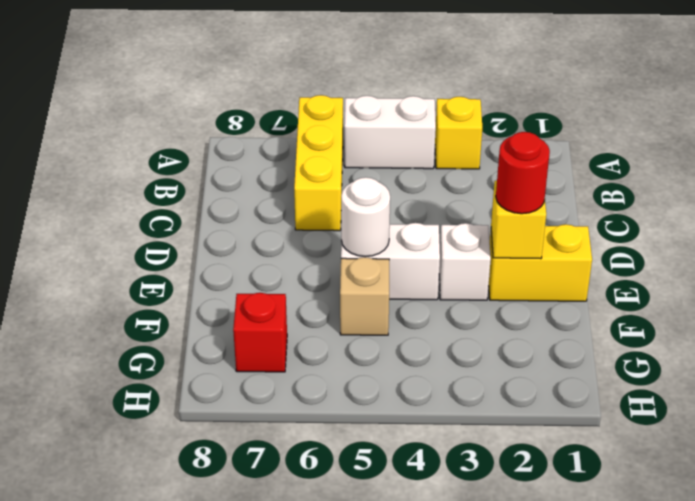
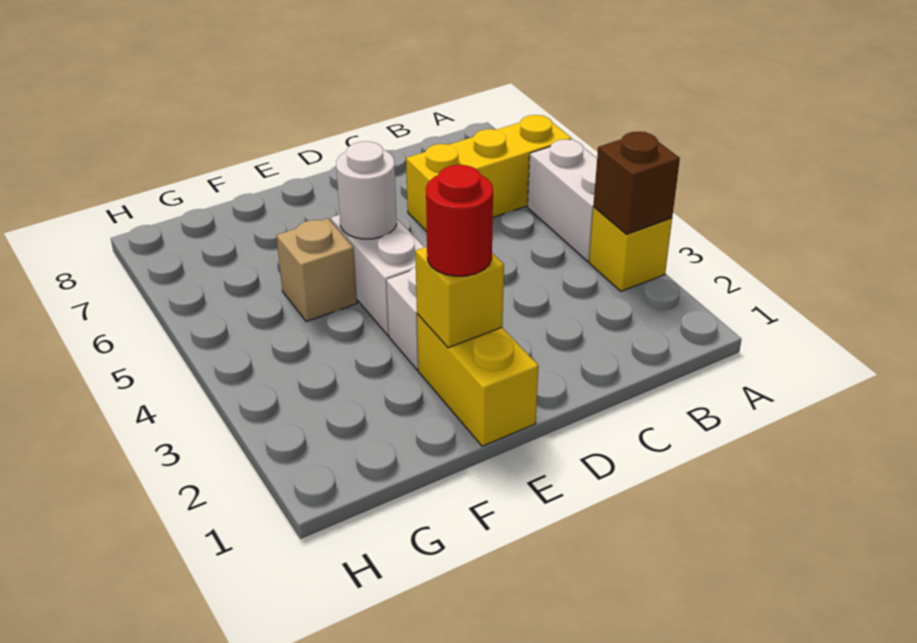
none -> brown 1x1 brick [593,132,680,234]
red 1x1 brick [233,293,287,372] -> none

